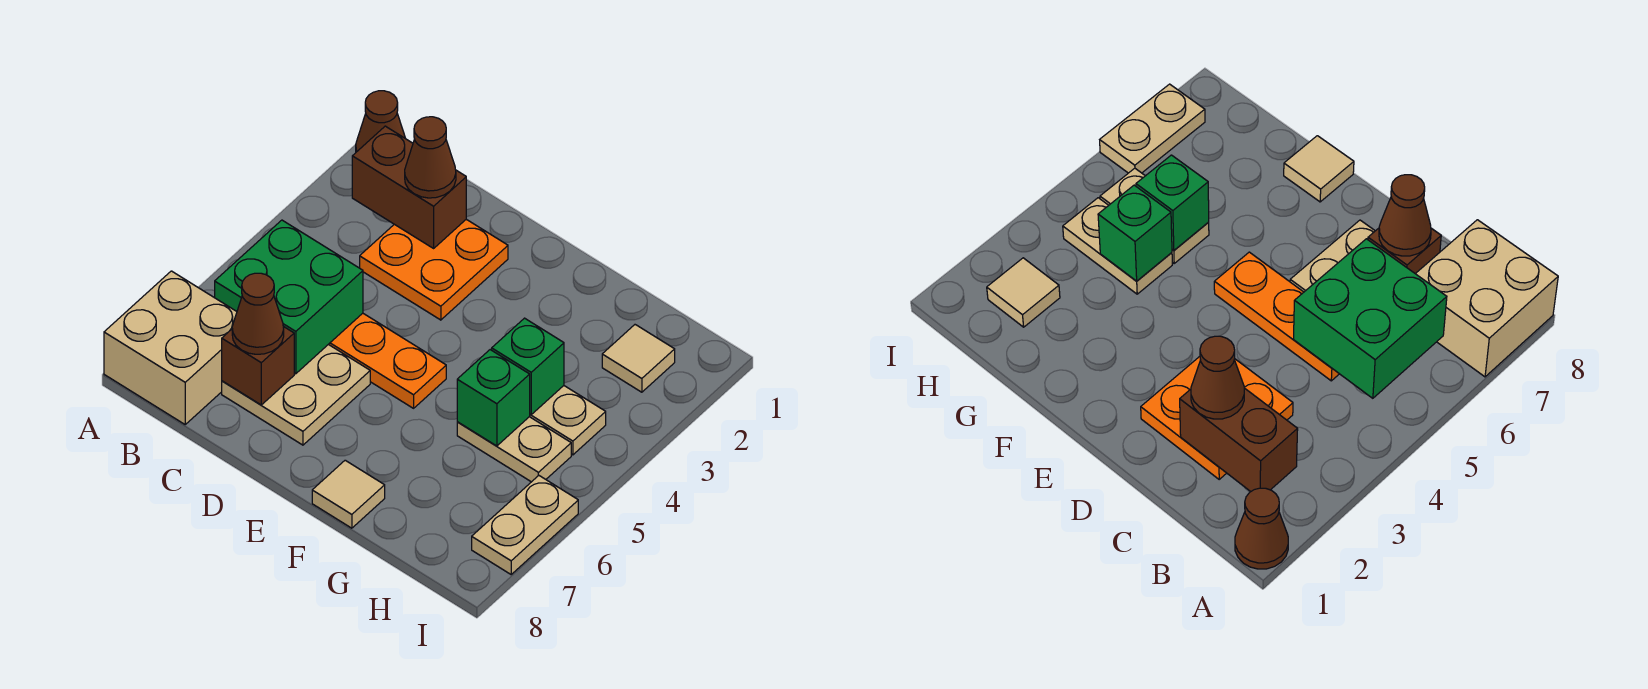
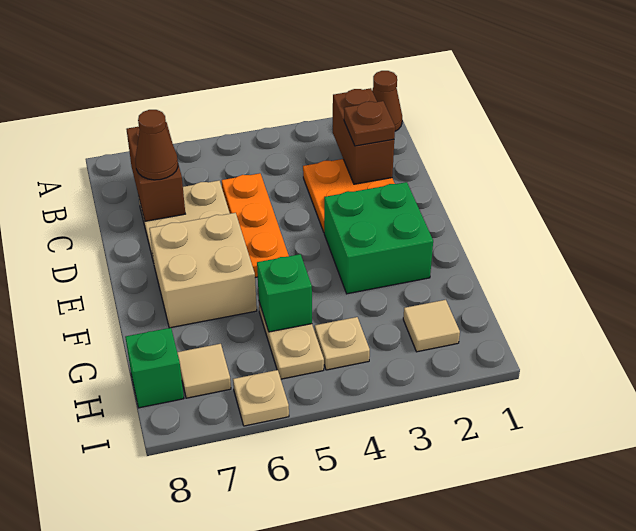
tan 2x2 brick [104,271,237,424] -> tan 2x2 brick moved to [149,213,257,328]
green 2x2 brick [215,220,363,374] -> green 2x2 brick moved to [324,182,433,294]
brown 1x1 cone [405,117,456,198] -> brown 1x1 plate [344,101,395,146]
brown 1x1 brick [222,326,294,405] -> brown 1x2 brick [126,122,185,221]
tan 1x1 tile [312,460,385,528] -> tan 1x1 tile moved to [177,344,231,398]
tan 1x2 plate [530,386,606,455] -> tan 1x1 plate [315,317,370,370]
green 1x1 brick [492,318,564,415] -> green 1x1 brick moved to [125,328,184,408]
tan 1x2 plate [472,476,578,574] -> tan 1x1 plate [233,370,289,426]

